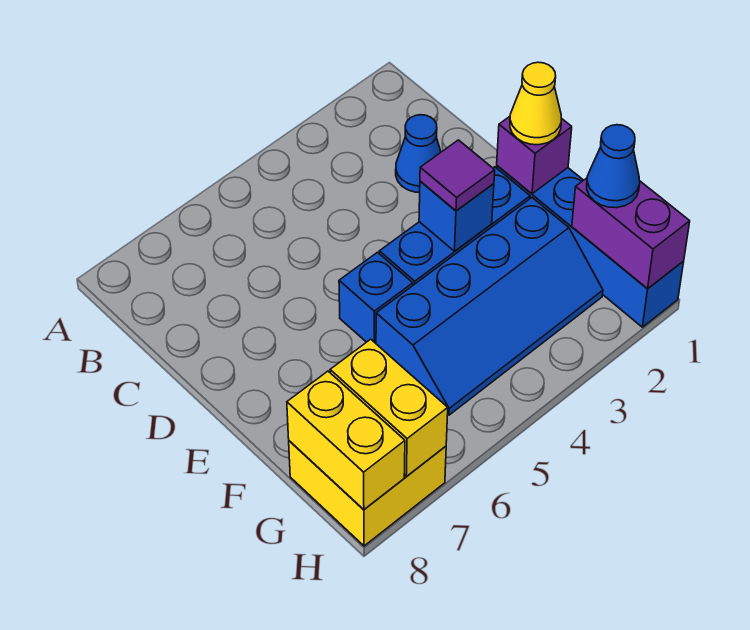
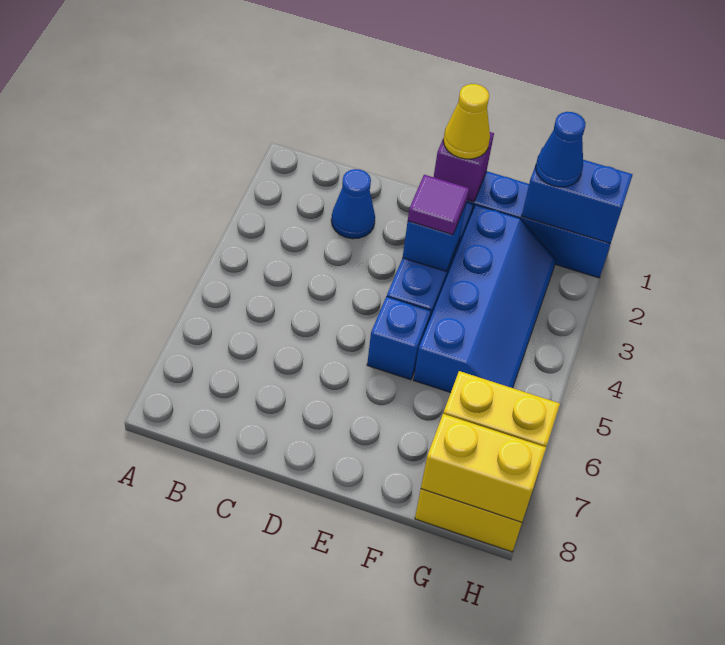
purple 1x2 brick [572,178,690,288] -> blue 1x2 brick [522,148,633,244]

